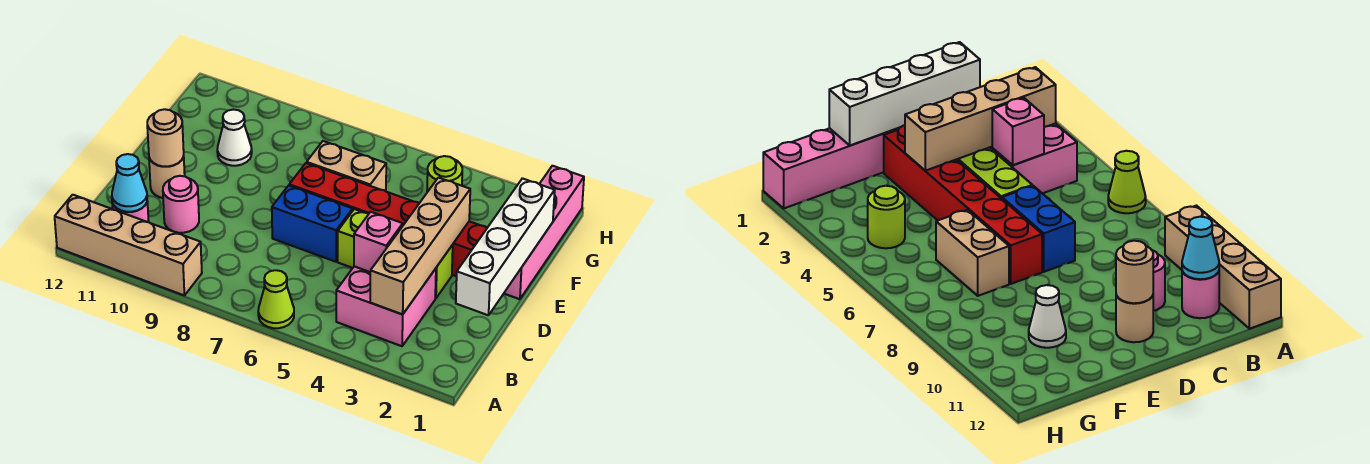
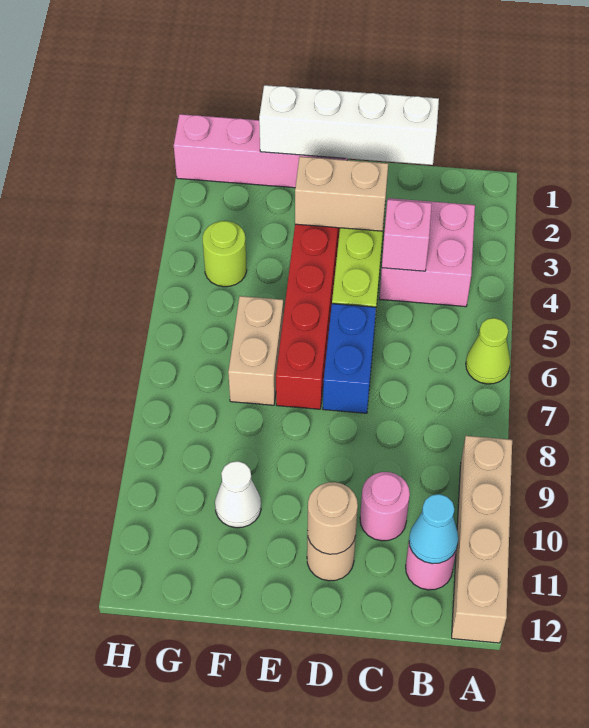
tan 1x4 brick [370,178,470,314] -> tan 1x2 brick [295,157,388,231]

